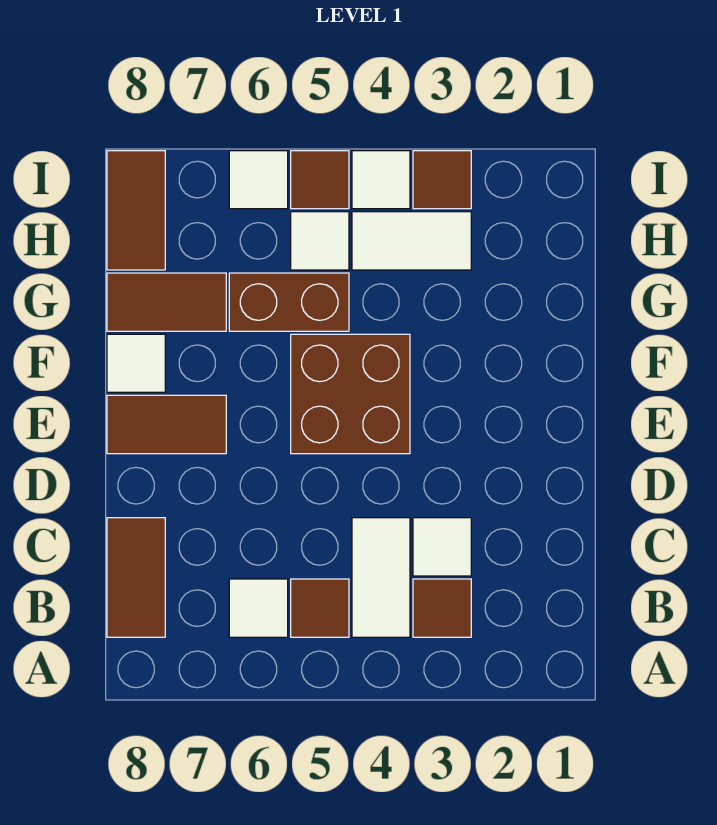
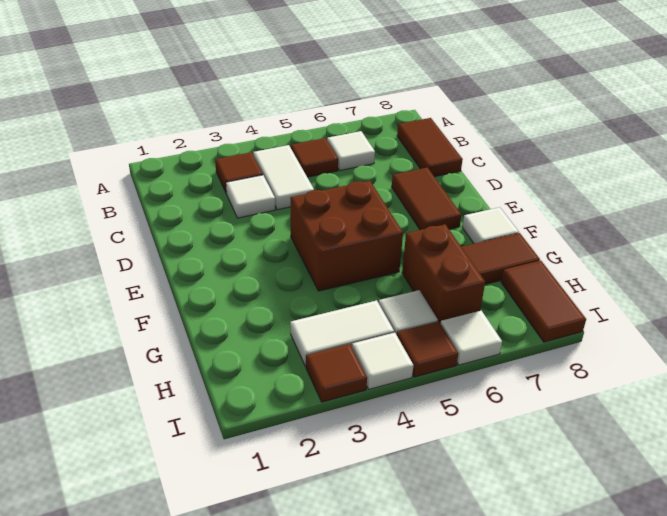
brown 1x2 tile [107,395,226,454] -> brown 1x2 tile turned to [392,168,461,230]
brown 1x2 brick [229,273,349,331] -> brown 1x2 brick turned to [402,224,485,324]

